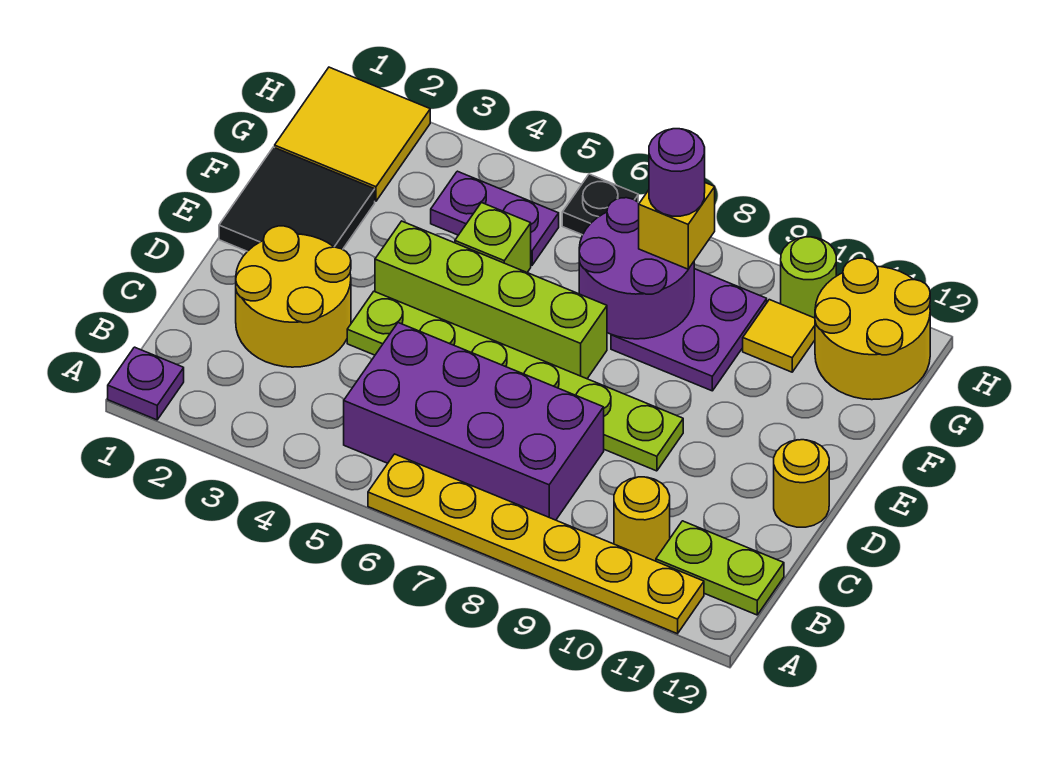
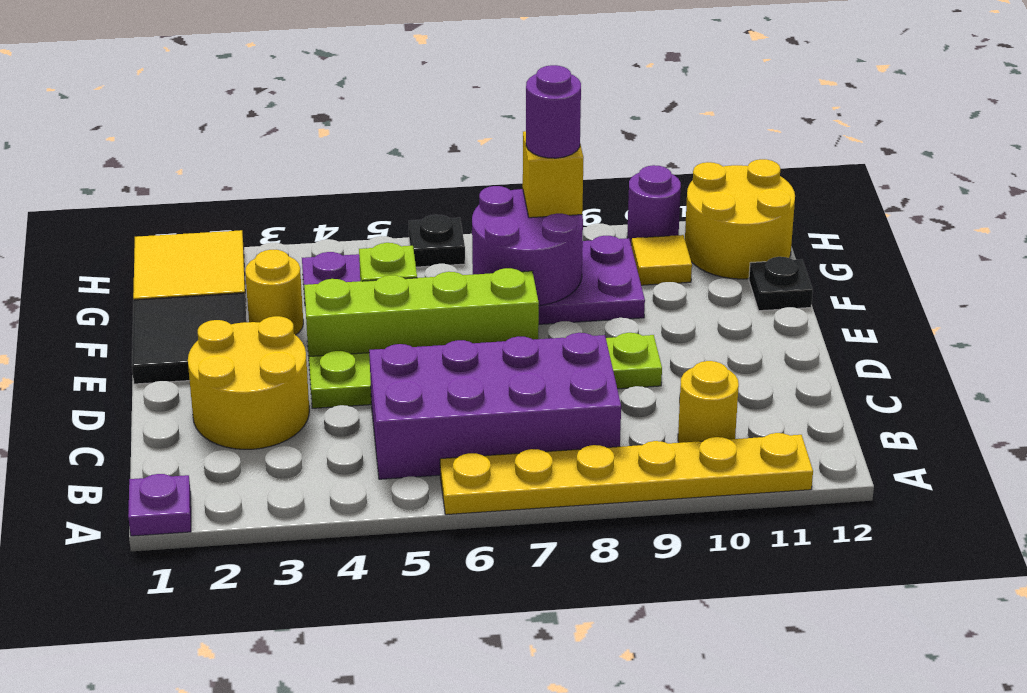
lime 1x2 plate [656,521,784,615] -> none
yellow 1x1 round brick [774,440,829,527] -> yellow 1x1 round brick moved to [245,250,303,335]
none -> black 1x1 plate [749,257,813,311]
lime 1x1 round brick [781,237,836,318] -> purple 1x1 round brick [627,165,681,246]

